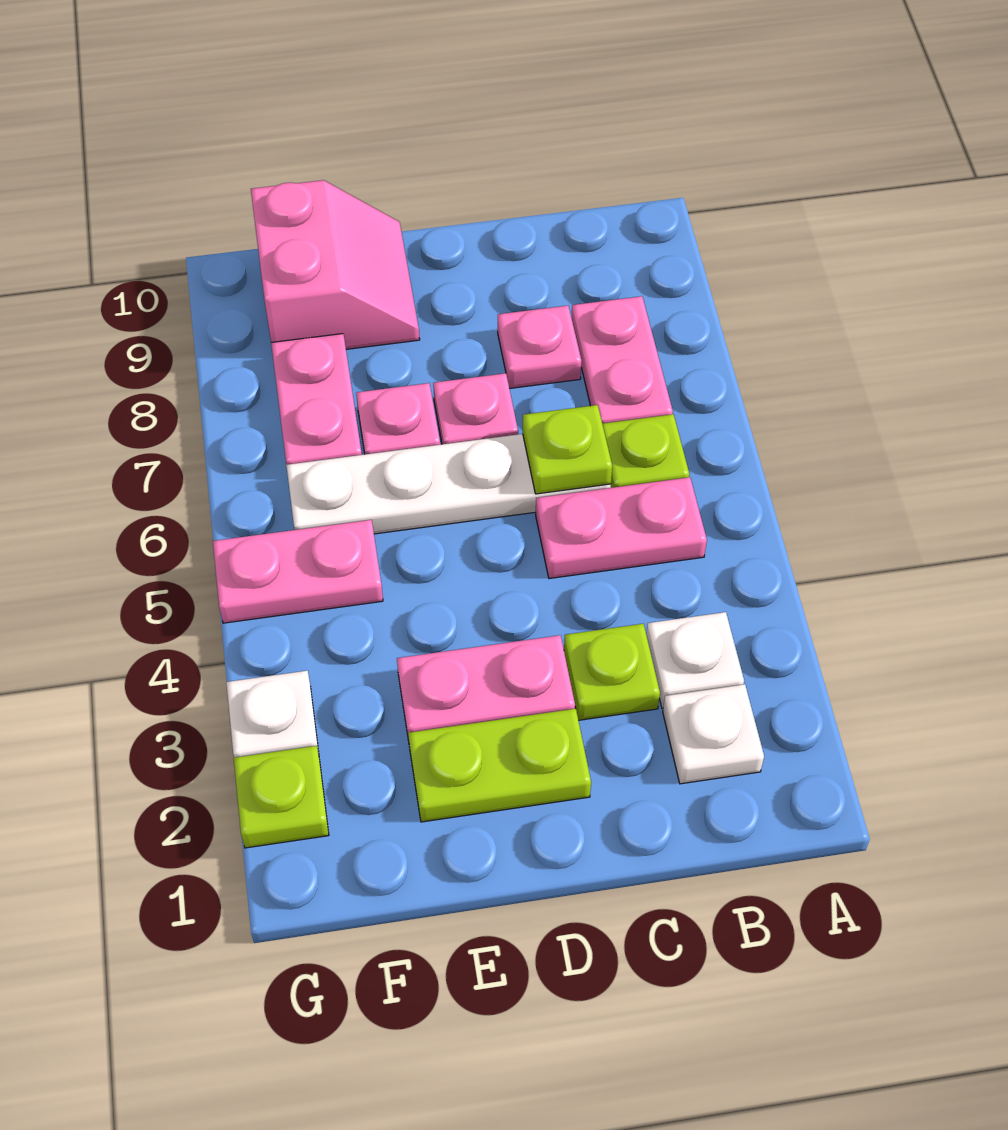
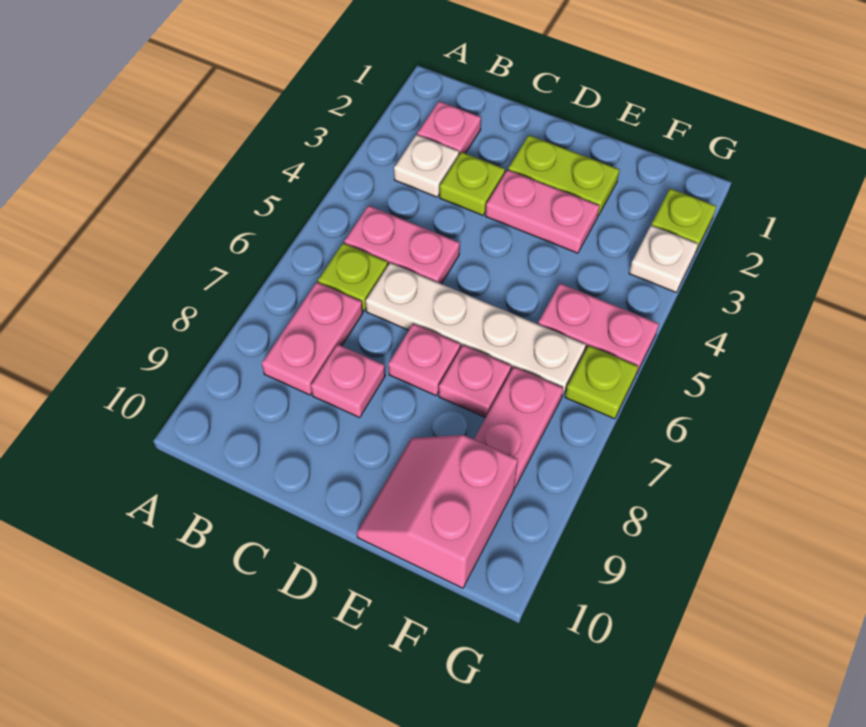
white 1x1 plate [663,684,764,784] -> pink 1x1 plate [417,101,481,155]
lime 1x1 plate [523,405,612,494] -> lime 1x1 plate moved to [565,346,638,419]

